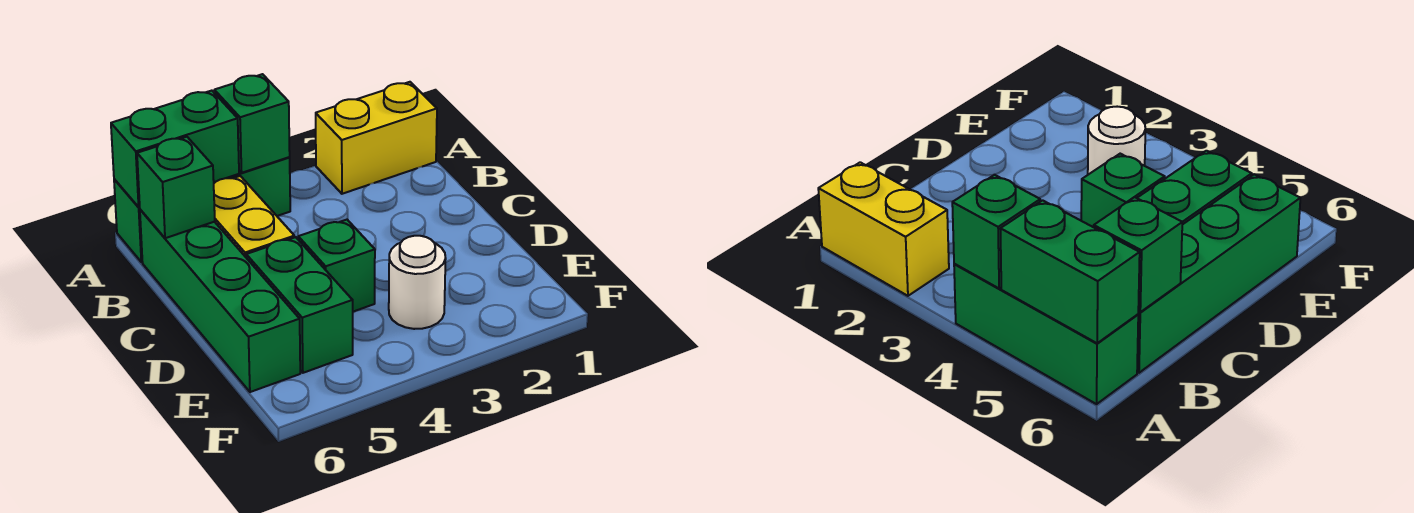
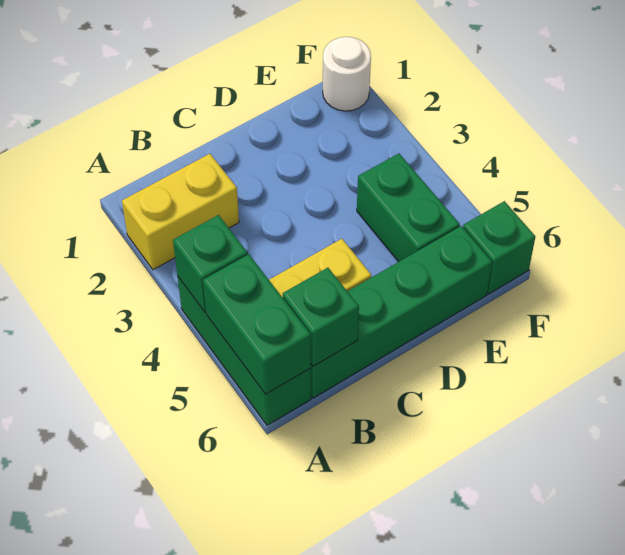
yellow 1x2 brick [316,82,437,194] -> yellow 1x2 brick turned to [122,154,239,270]
green 1x1 brick [298,220,375,312] -> green 1x1 brick moved to [463,201,535,294]
green 1x2 brick [246,237,353,373] -> green 1x2 brick turned to [357,153,460,262]
white 1x1 round brick [389,236,446,329] -> white 1x1 round brick moved to [323,37,371,111]

